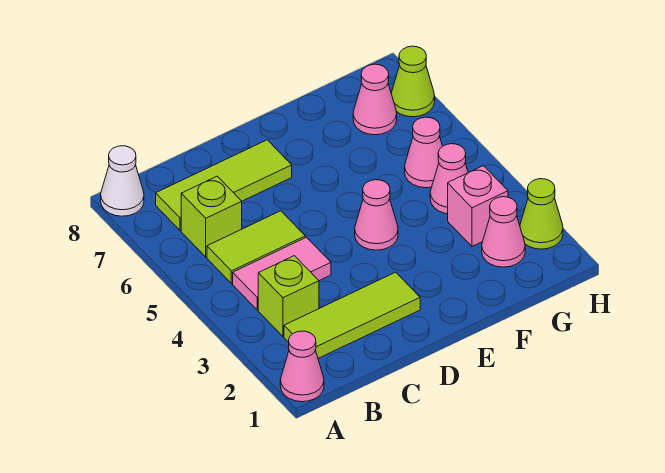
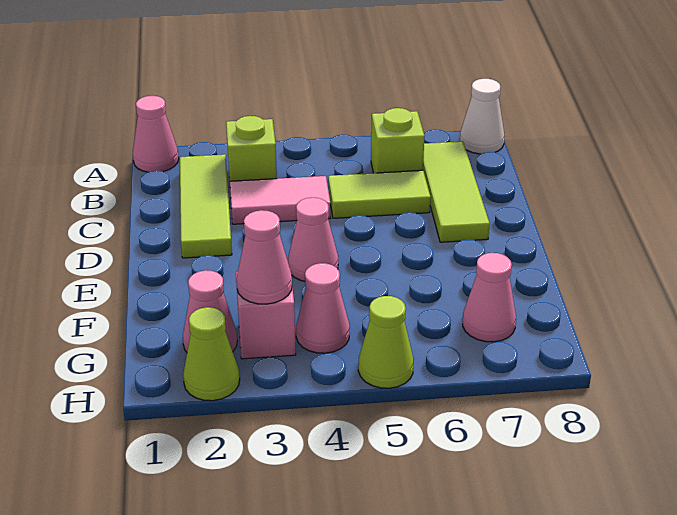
pink 1x2 tile [233,237,331,310] -> pink 1x2 tile turned to [230,176,331,224]
lime 1x2 tile [207,211,305,284] -> lime 1x2 tile turned to [328,170,431,218]
pink 1x1 cone [405,117,442,188] -> pink 1x1 cone moved to [236,210,292,304]
lime 1x1 cone [391,46,435,117] -> lime 1x1 cone moved to [358,296,413,388]

